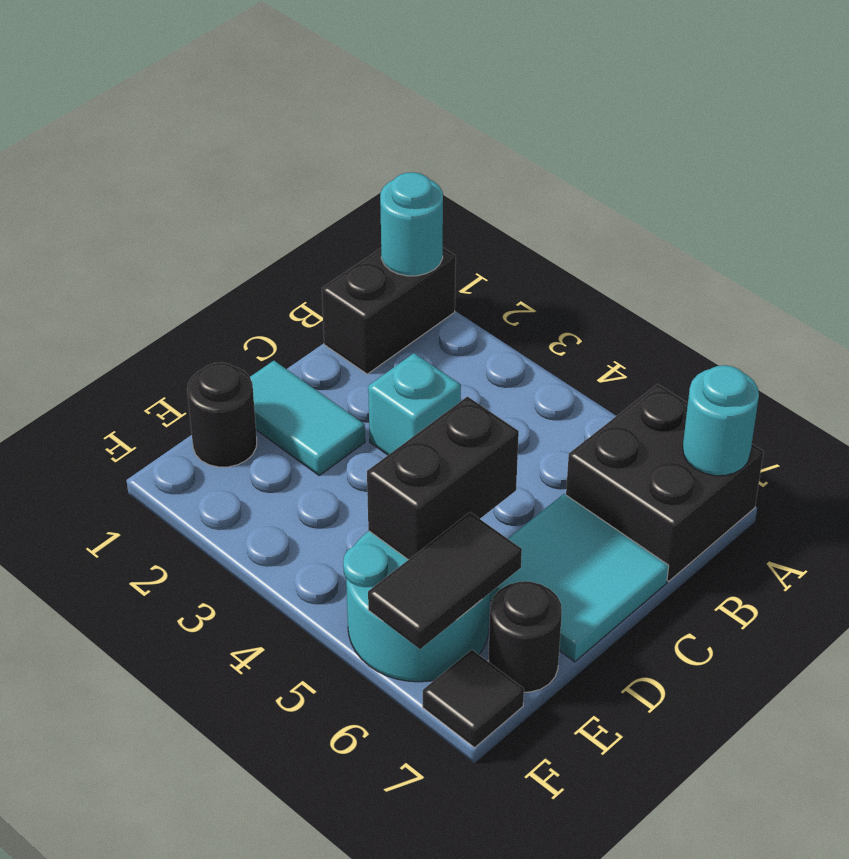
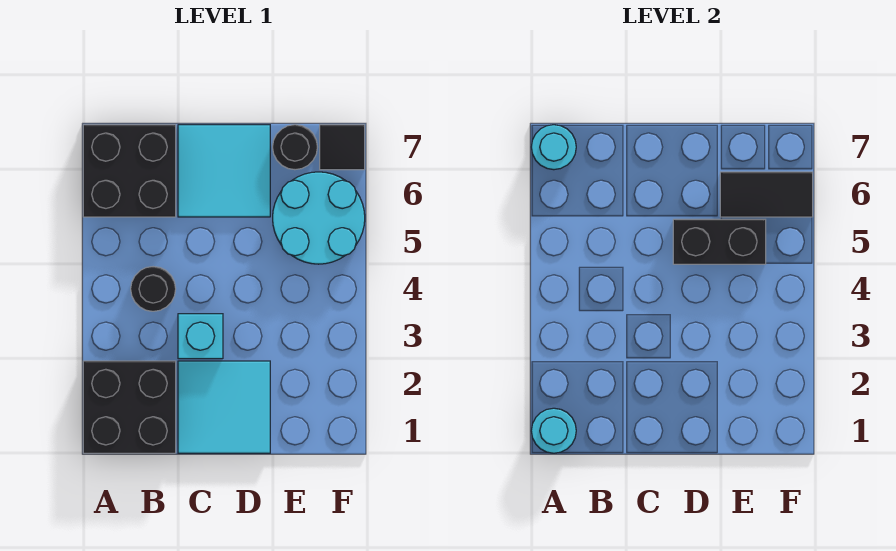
black 1x2 brick [322,248,456,374] -> black 2x2 brick [83,361,176,453]
cyan 1x2 tile [250,361,365,475] -> cyan 2x2 tile [178,361,270,453]
black 1x1 round brick [187,363,257,467] -> black 1x1 round brick moved to [131,267,176,311]

